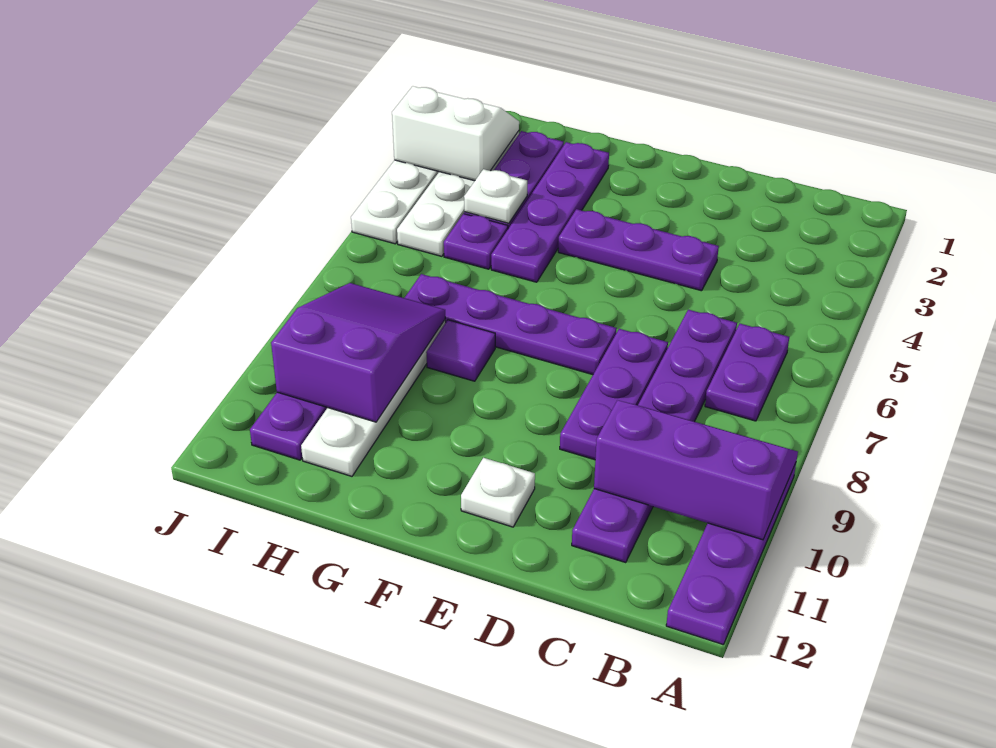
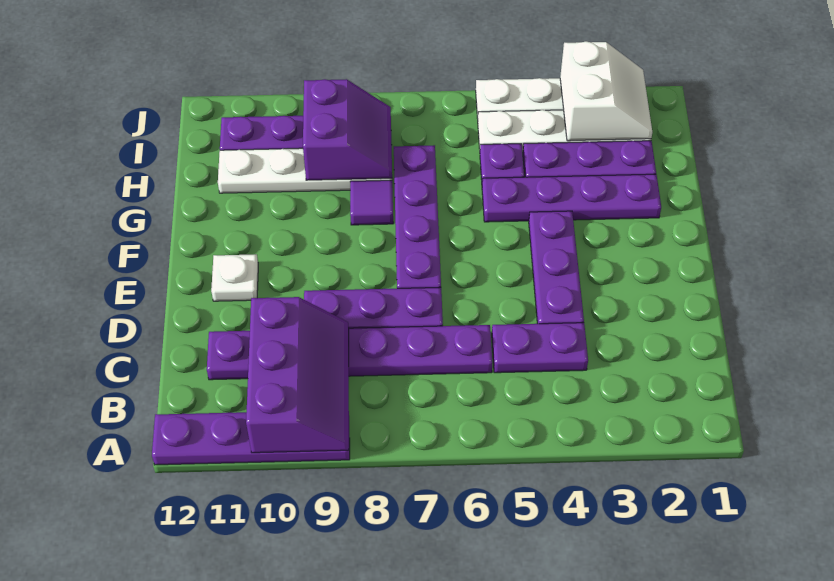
purple 1x2 plate [705,324,789,421] -> purple 1x2 plate moved to [492,323,588,373]
white 1x1 plate [464,169,527,223] -> none
purple 2x3 slope [271,283,445,422] -> purple 2x2 slope [303,79,392,180]

